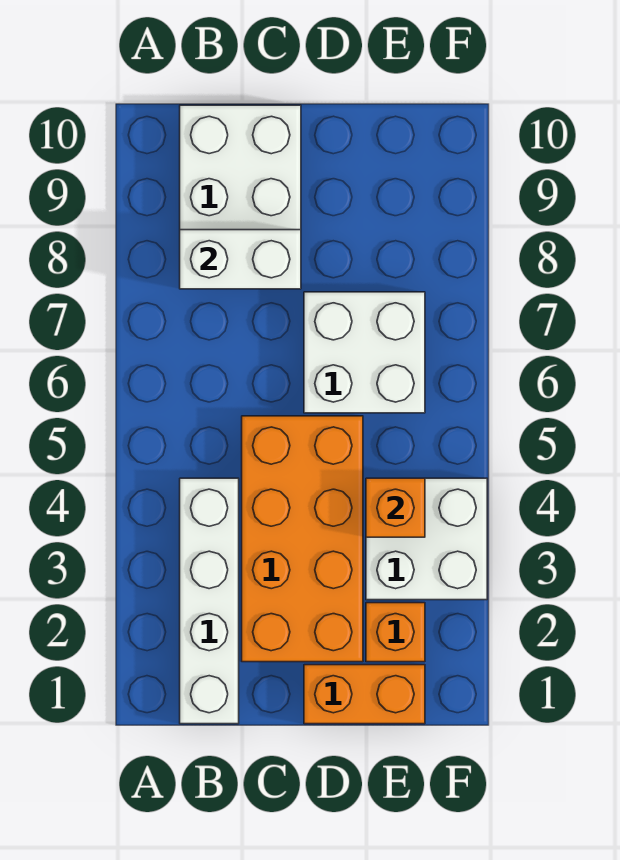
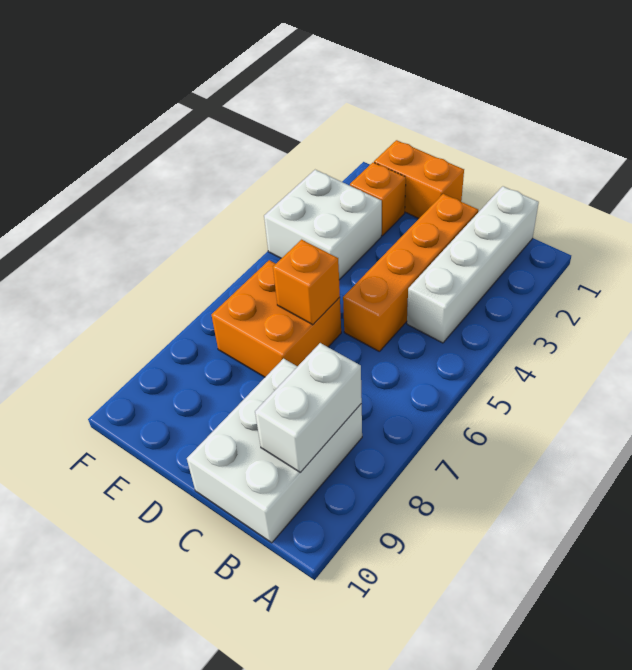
white 1x2 brick [180,230,301,289] -> white 1x2 brick turned to [255,343,362,473]
orange 2x4 brick [242,416,363,662] -> orange 1x4 brick [343,194,478,351]
white 2x2 brick [304,292,425,413] -> orange 2x2 brick [212,260,341,377]
orange 1x1 brick [366,478,425,537] -> orange 1x1 brick moved to [273,240,340,325]

